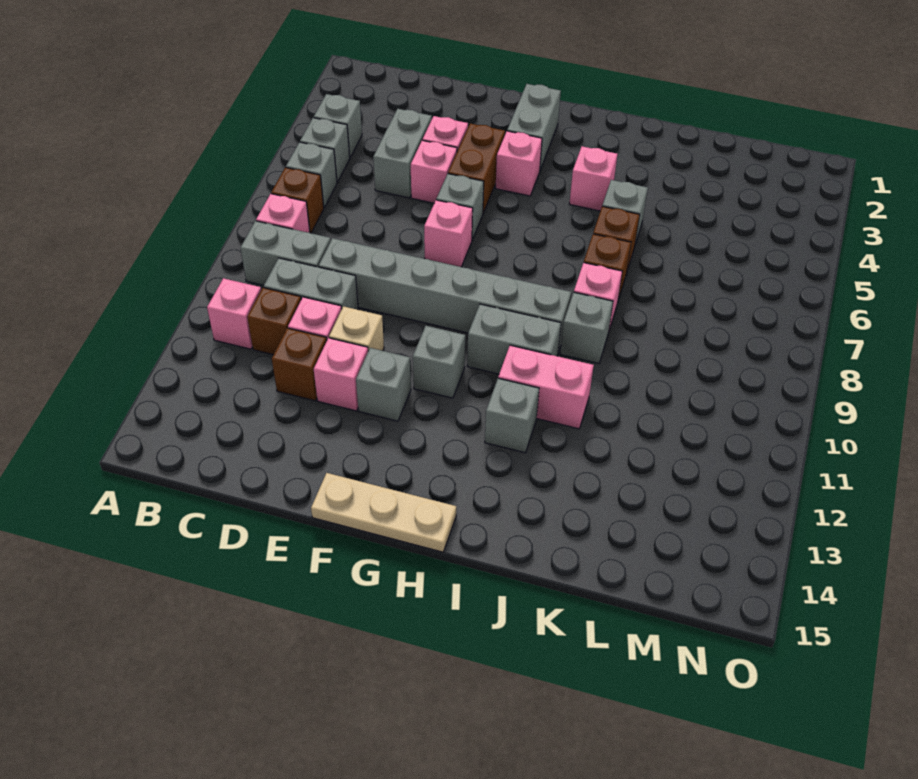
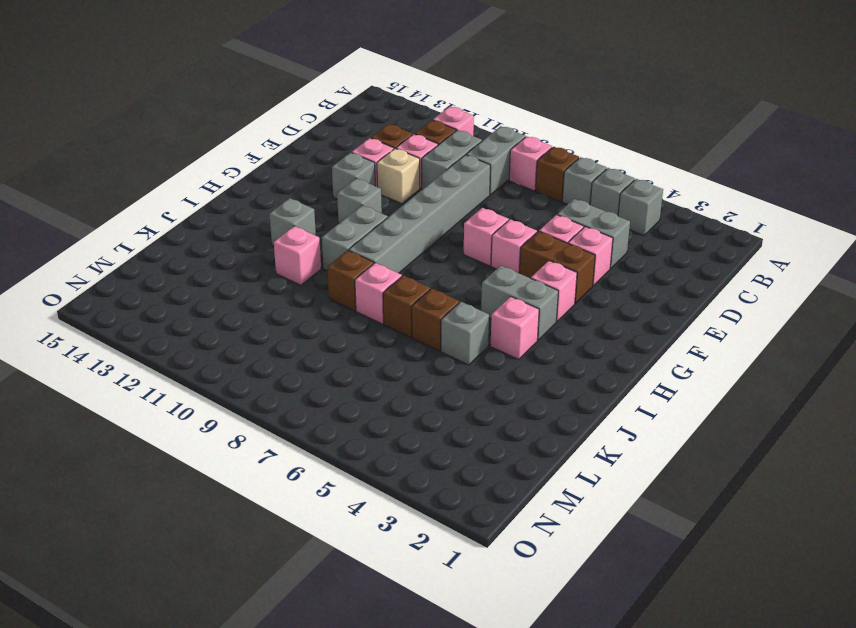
grey 1x1 brick [436,174,484,240] -> pink 1x1 brick [491,219,537,273]
tan 1x3 plate [311,473,456,552] -> none
grey 1x2 brick [507,84,561,170] -> grey 1x2 brick moved to [481,266,558,340]
pink 1x2 brick [498,345,594,429] -> pink 1x1 brick [274,226,321,285]
grey 1x1 brick [560,292,613,363] -> brown 1x1 brick [327,250,374,311]

